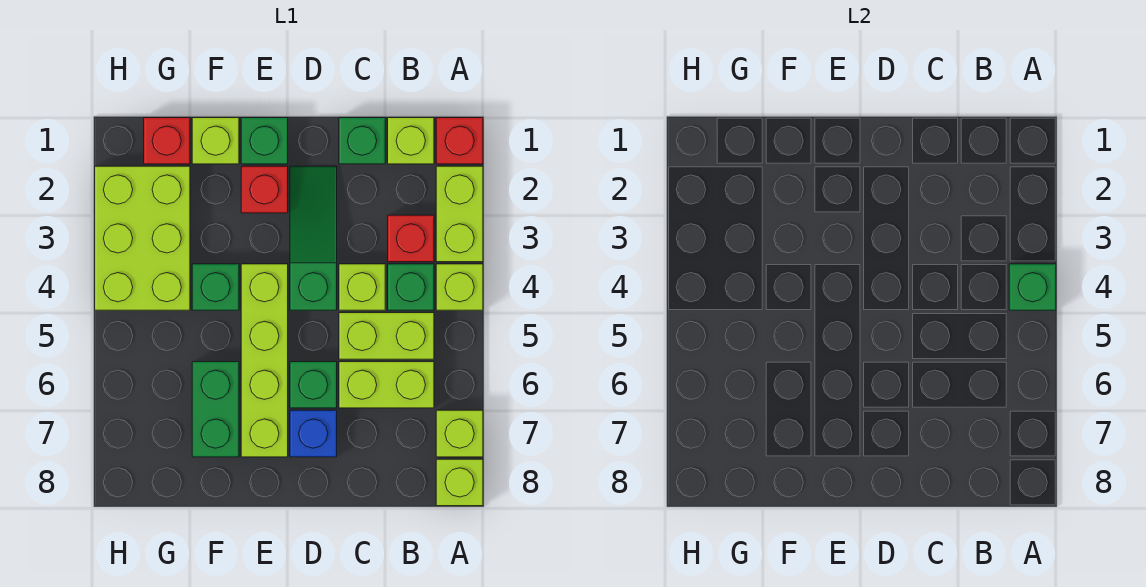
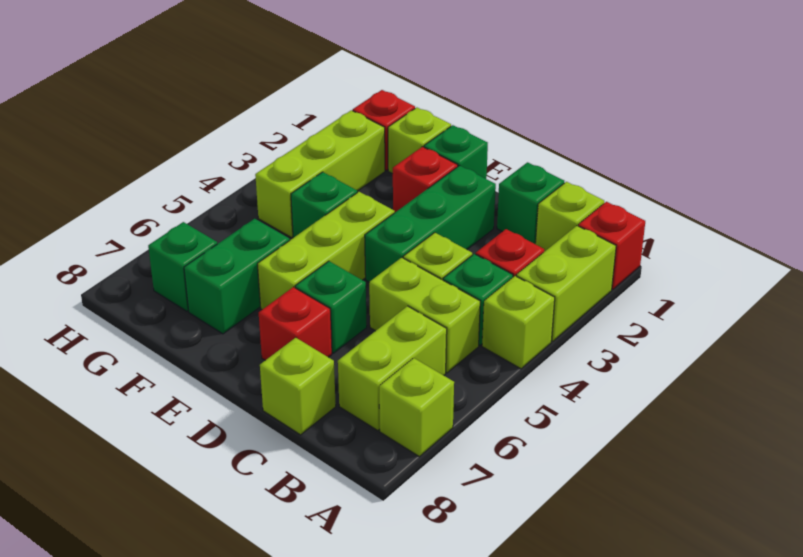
green 1x1 brick [1009,264,1056,310] -> green 1x1 brick moved to [148,222,217,311]
lime 1x1 brick [436,459,483,506] -> lime 1x1 brick moved to [260,338,336,435]
lime 1x2 brick [339,362,434,408] -> lime 1x2 brick turned to [338,306,447,430]
green 1x3 slope [290,166,337,310] -> green 1x3 brick [365,166,496,282]
blue 1x1 brick [290,410,337,457] -> red 1x1 brick [259,287,332,360]
lime 1x4 brick [241,264,288,457] -> lime 1x3 brick [257,192,395,310]
lime 2x3 brick [95,166,190,310] -> lime 1x3 brick [255,110,385,238]

